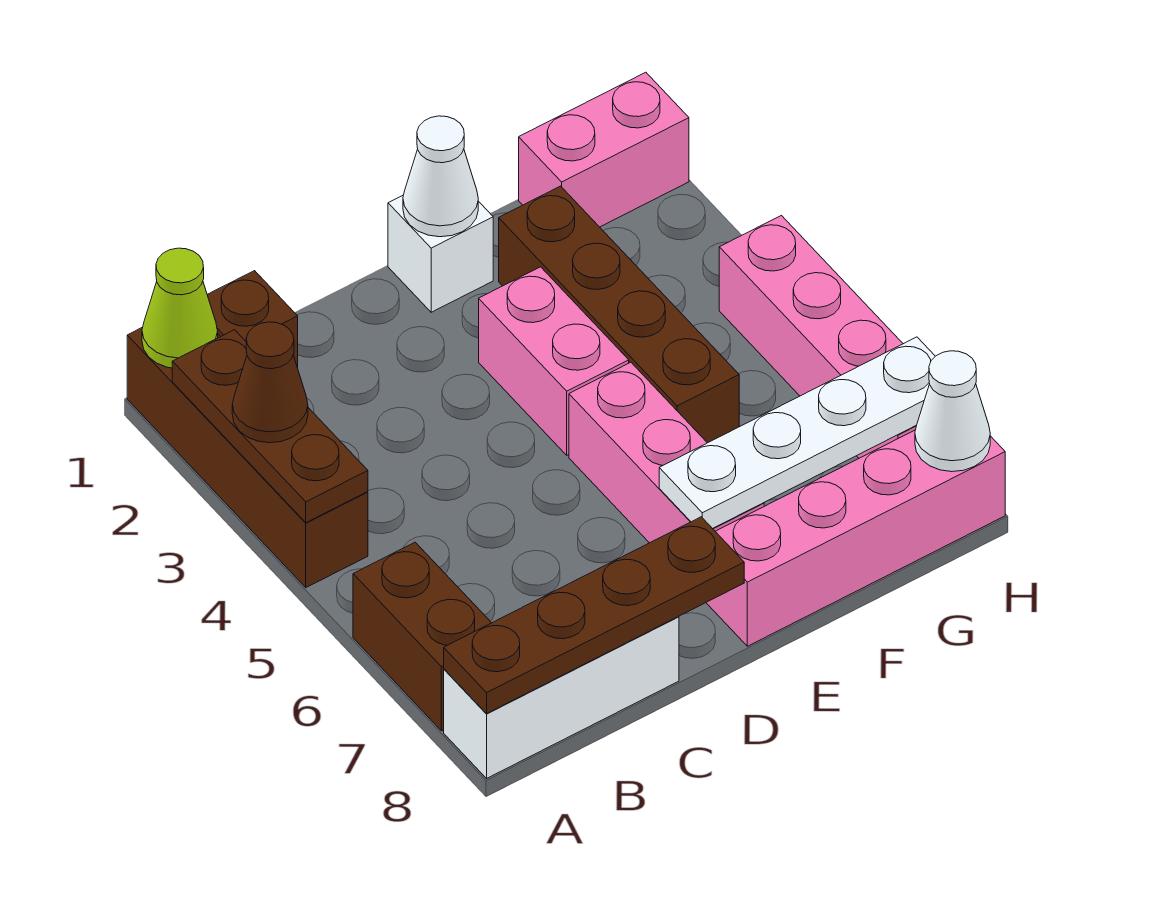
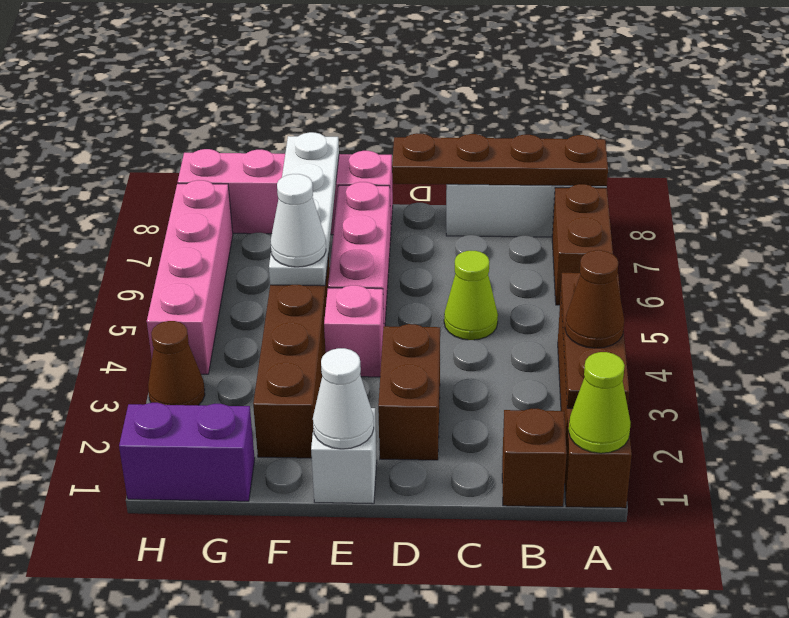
none -> lime 1x1 cone [444,251,498,340]
none -> brown 1x2 brick [378,324,440,460]
pink 1x2 brick [479,267,629,455] -> pink 1x1 brick [324,285,384,377]
white 1x4 plate [659,337,935,529] -> white 1x4 plate turned to [269,132,339,286]
pink 1x2 brick [519,72,689,227] -> purple 1x2 brick [119,403,255,501]
none -> brown 1x1 cone [148,321,205,405]
white 1x1 cone [915,351,990,472] -> white 1x1 cone moved to [271,174,326,267]

